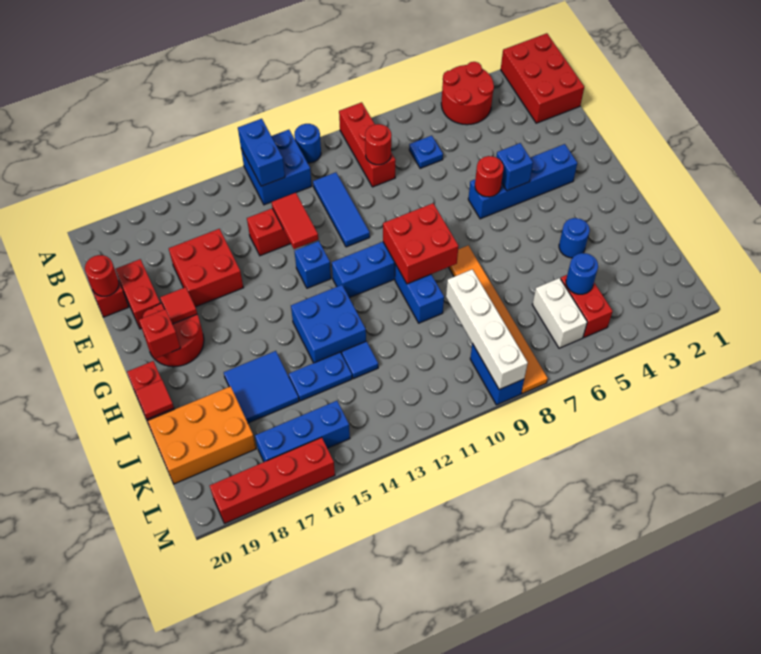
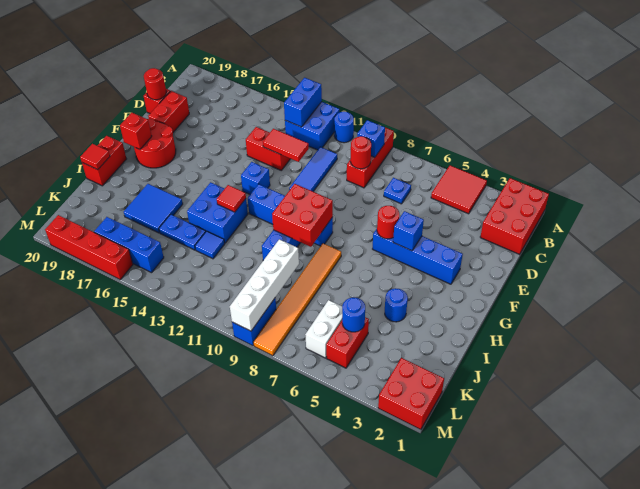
red 2x2 round brick [441,62,494,125] -> red 2x2 tile [431,166,487,214]
none -> blue 1x1 brick [357,120,385,157]
red 1x2 tile [272,193,318,249] -> red 1x2 tile turned to [263,129,309,162]
red 2x2 brick [169,229,243,307] -> red 2x2 brick moved to [378,358,444,430]
red 1x1 tile [160,287,197,324] -> red 1x1 tile moved to [217,185,246,212]
orange 2x3 brick [148,386,256,484] -> none

